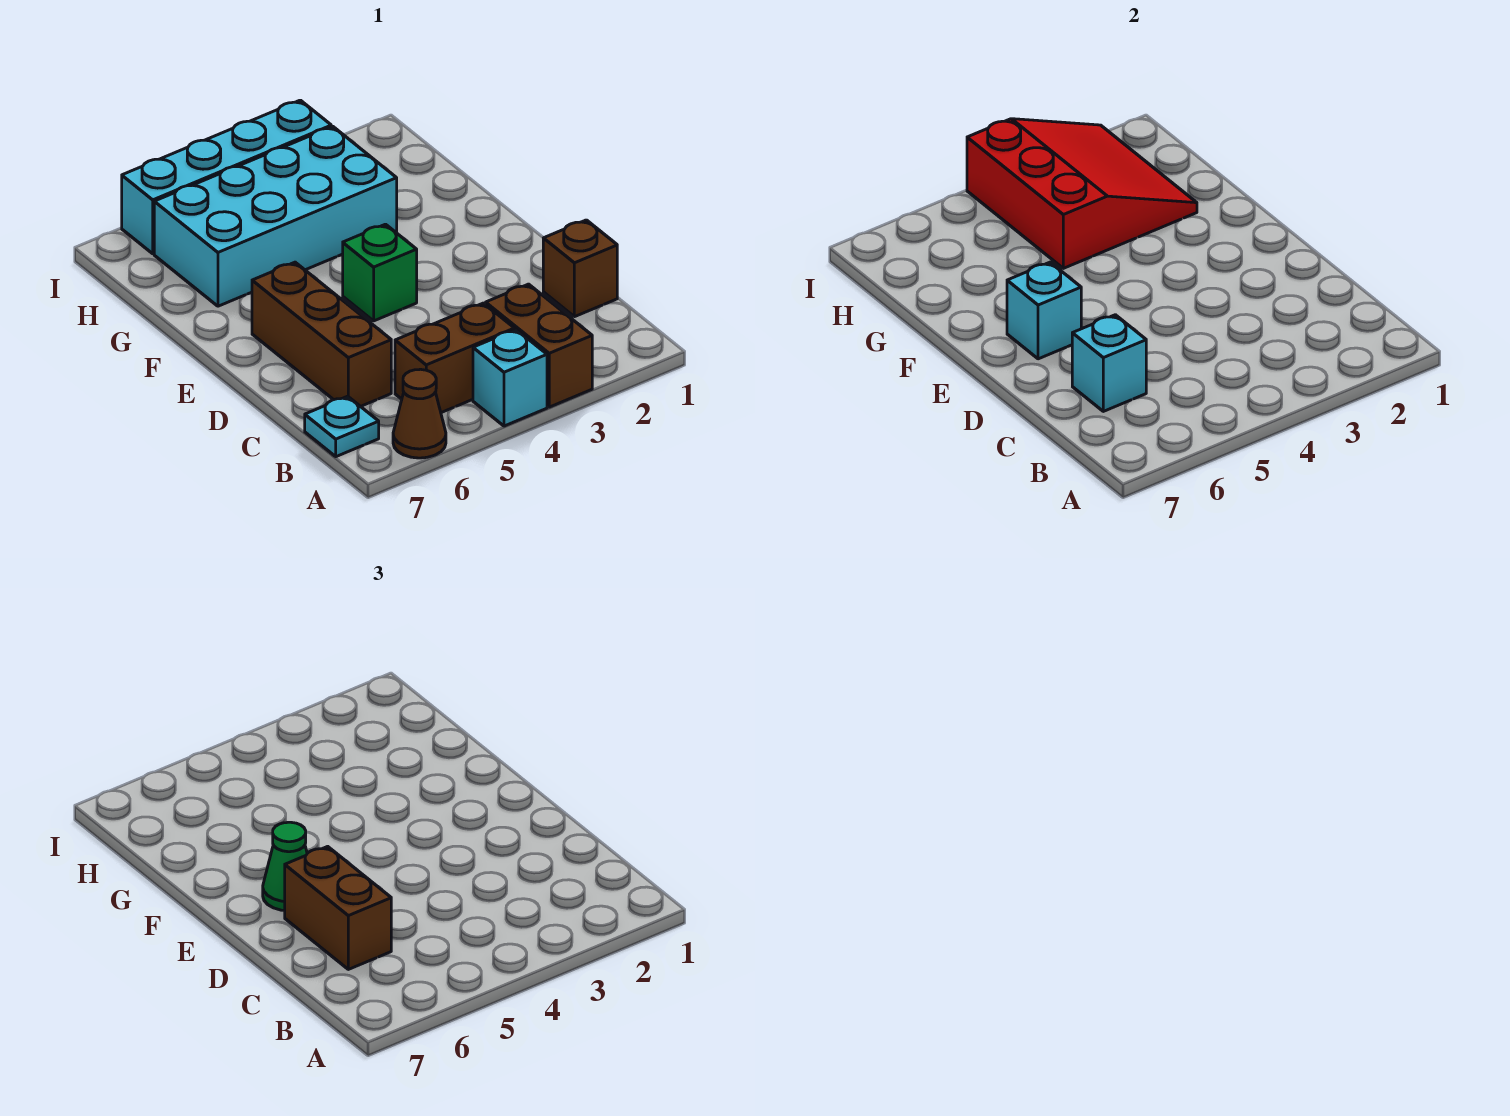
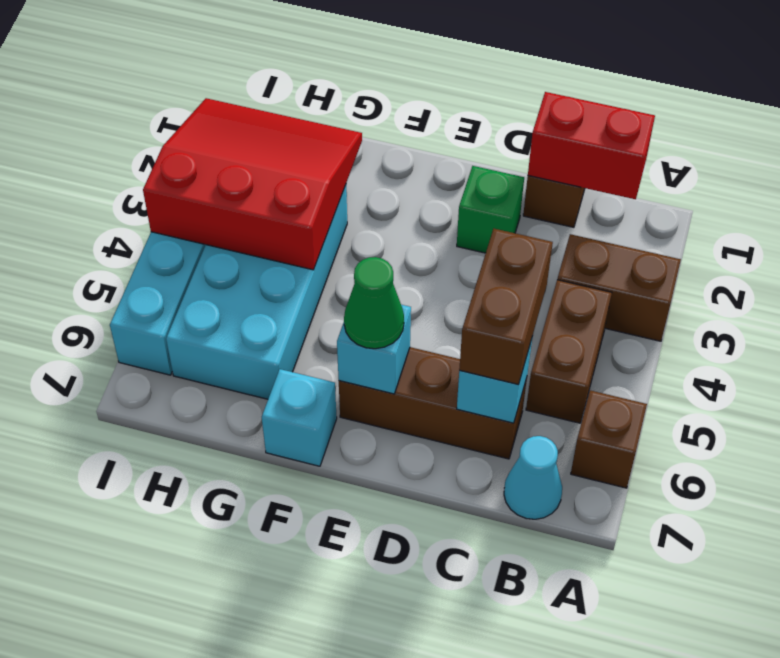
cyan 1x1 brick [473,330,547,426] -> cyan 1x1 brick moved to [262,369,337,466]
brown 1x1 cone [393,369,446,458] -> brown 1x1 brick [571,390,647,488]
none -> red 1x2 brick [528,92,655,199]
cyan 1x1 plate [305,396,379,457] -> cyan 1x1 cone [504,436,562,519]
brown 1x2 brick [285,846,391,969] -> brown 1x2 brick turned to [459,229,553,385]
green 1x1 brick [343,224,417,321] -> green 1x1 brick moved to [457,166,524,253]

